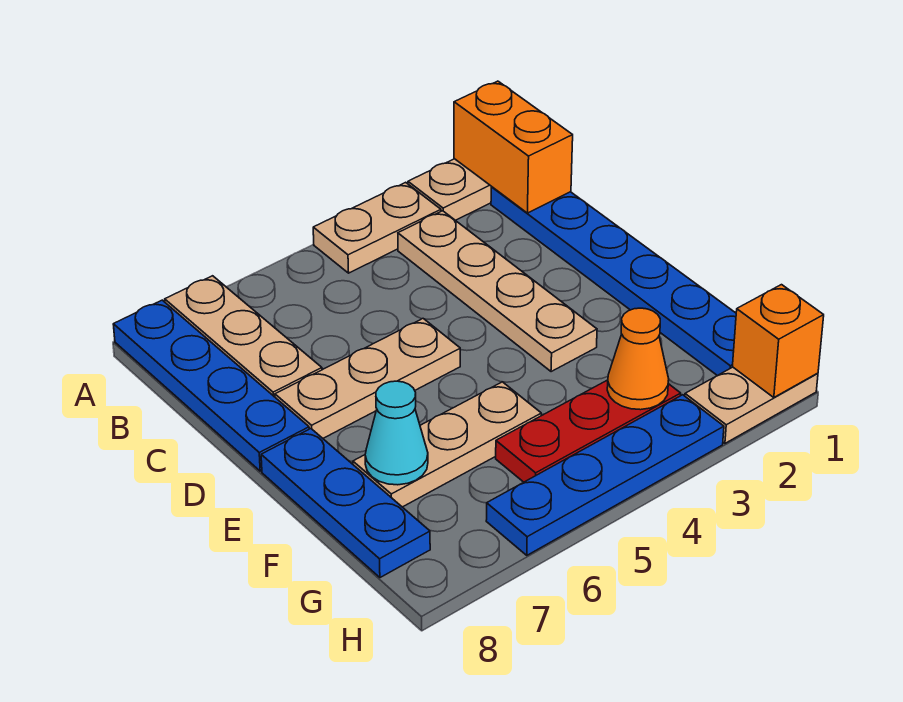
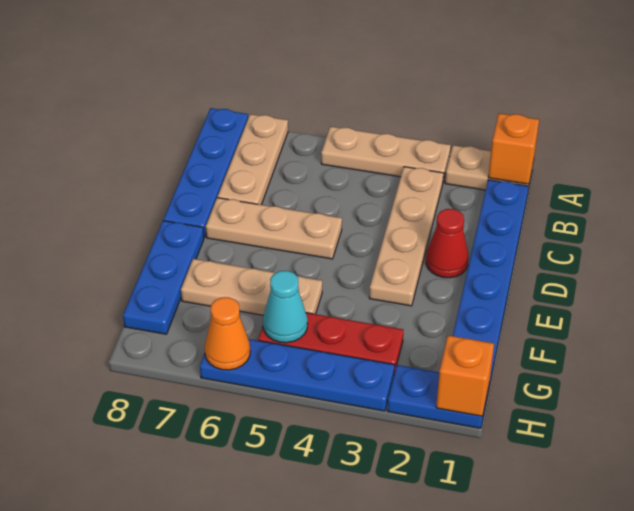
orange 1x2 brick [454,81,573,213] -> orange 1x1 brick [488,113,539,184]
tan 1x2 plate [313,182,441,273] -> tan 1x3 plate [321,126,451,182]
none -> red 1x1 cone [426,209,468,278]
cyan 1x1 cone [365,381,428,485] -> cyan 1x1 cone moved to [263,271,308,343]
orange 1x1 cone [607,308,669,410] -> orange 1x1 cone moved to [205,297,250,370]
tan 1x2 plate [685,367,818,443] -> blue 1x2 plate [387,365,489,428]

